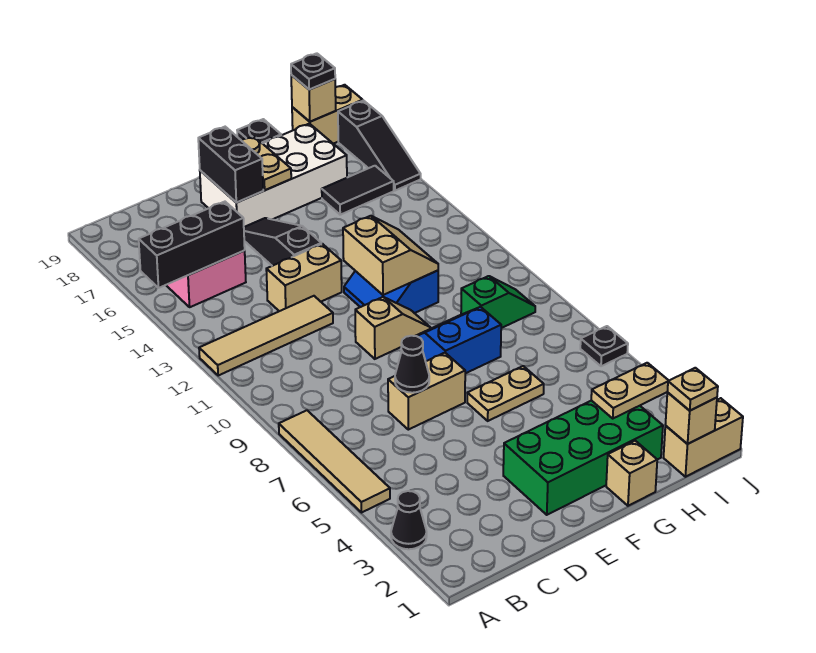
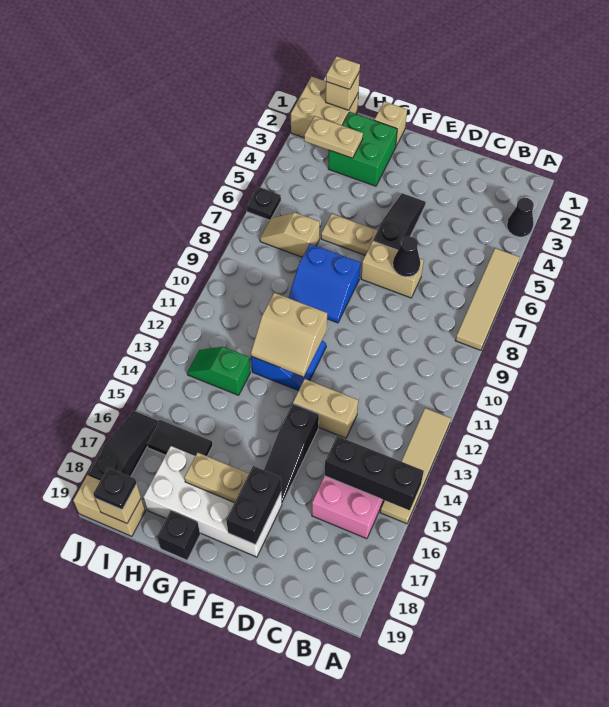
tan 1x4 tile [199,296,333,376] -> tan 1x4 tile turned to [380,408,451,524]
green 2x4 brick [503,400,663,515] -> green 2x2 brick [328,112,397,186]
none -> black 1x3 slope [373,193,426,250]
tan 1x2 slope [355,297,431,359] -> tan 1x2 slope moved to [260,213,320,257]
tan 2x2 slope [343,216,438,295] -> tan 2x2 slope turned to [251,293,327,377]
tan 1x2 plate [242,136,291,190] -> tan 1x2 plate turned to [184,452,249,503]
green 1x2 slope [461,276,535,328] -> green 1x2 slope moved to [187,347,250,395]
tan 1x2 brick [663,398,743,477] -> tan 2x2 brick [291,77,358,137]

